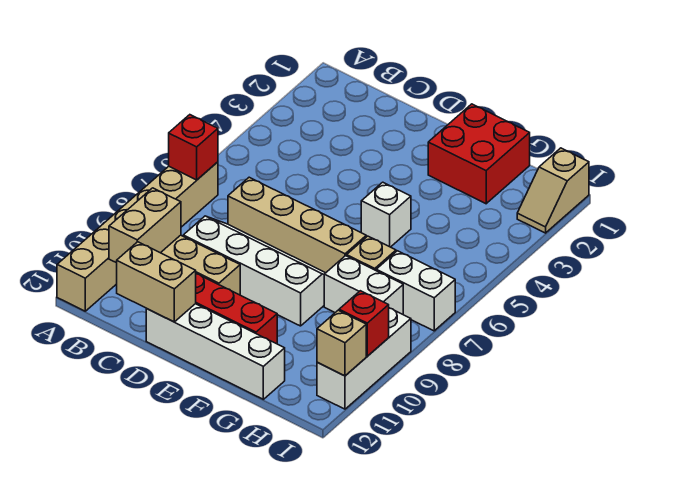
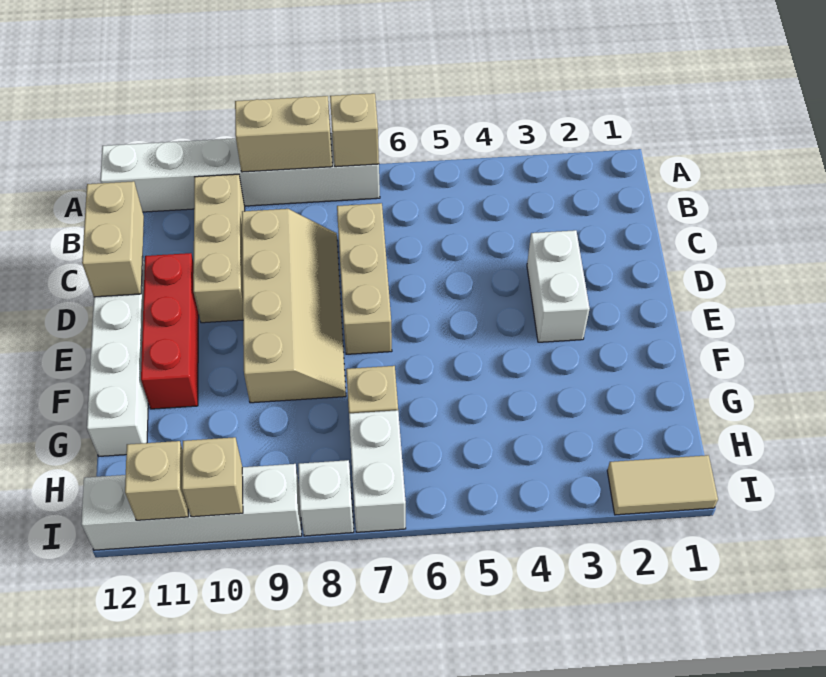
tan 1x6 brick [57,162,218,311] -> white 1x6 brick [100,133,380,212]
red 1x1 brick [169,115,218,180] -> tan 1x1 brick [330,93,379,167]
tan 1x2 brick [109,188,181,263] -> tan 1x2 brick moved to [235,96,332,172]
tan 1x4 brick [228,177,366,273] -> tan 1x3 brick [337,203,392,354]
white 2x4 slope [183,216,325,326] -> tan 2x4 slope [242,209,346,403]
red 2x2 brick [428,104,530,204] -> none
white 1x1 brick [361,182,411,247] -> white 1x1 brick moved to [298,460,354,536]
white 1x2 brick [324,256,403,314] -> white 1x2 brick moved to [527,230,590,342]
tan 1x2 slope [517,148,589,233] -> tan 1x2 tile [607,455,718,515]
white 1x3 brick [317,308,411,409] -> white 1x4 brick [81,464,302,550]
red 1x1 brick [339,291,389,356] -> tan 1x1 brick [182,437,243,517]

